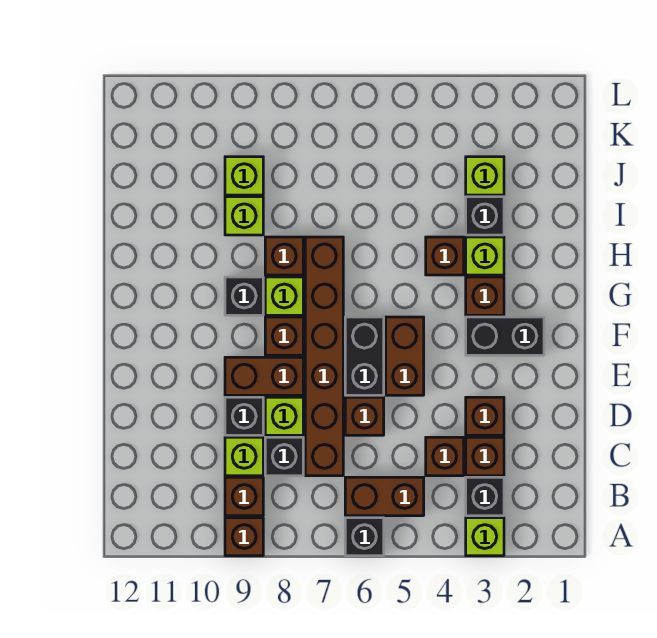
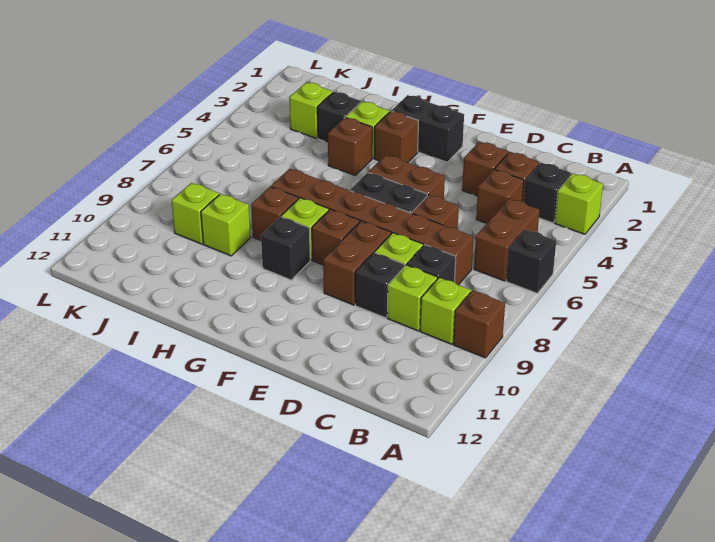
brown 1x1 brick [225,477,263,516] -> lime 1x1 brick [420,278,471,344]
black 1x2 brick [466,317,544,355] -> black 1x2 brick turned to [392,95,464,162]

